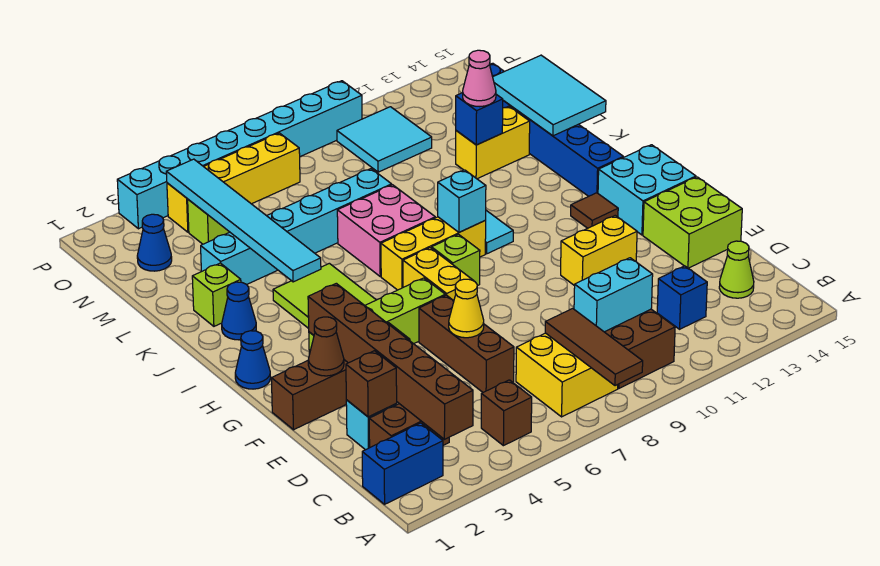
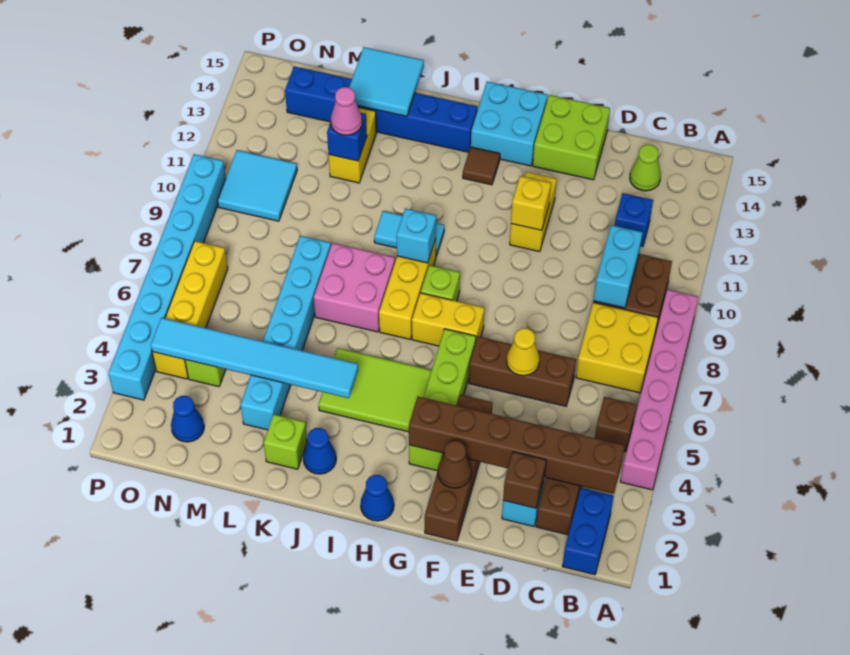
none -> pink 1x6 brick [620,290,698,490]
brown 1x3 tile [545,308,643,386] -> none
none -> yellow 1x1 brick [511,176,551,230]
cyan 2x3 tile [493,55,606,136] -> cyan 2x2 tile [349,47,424,116]

